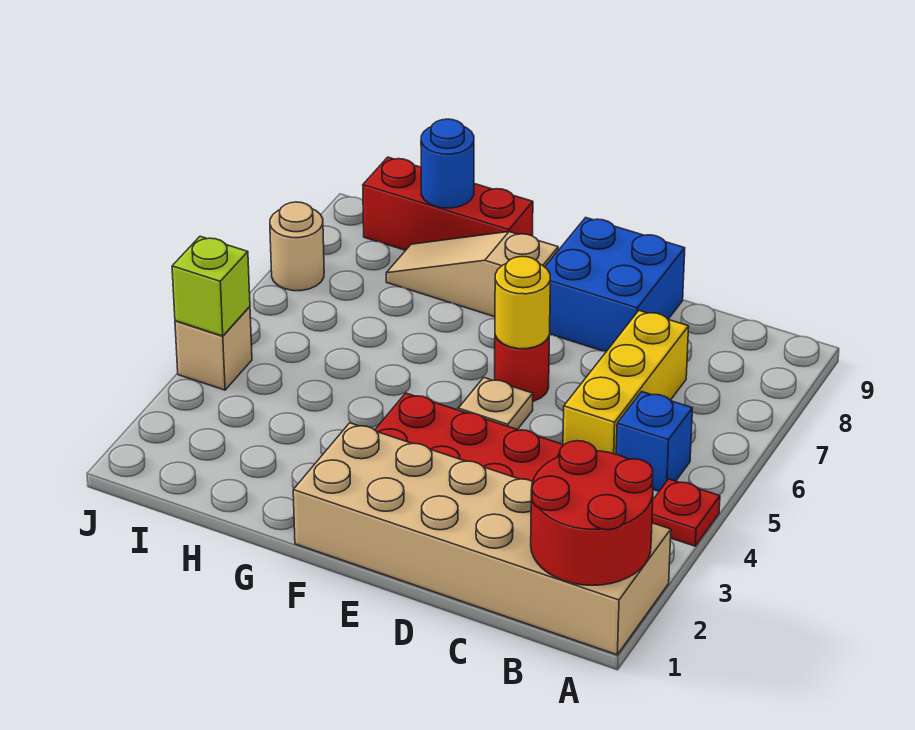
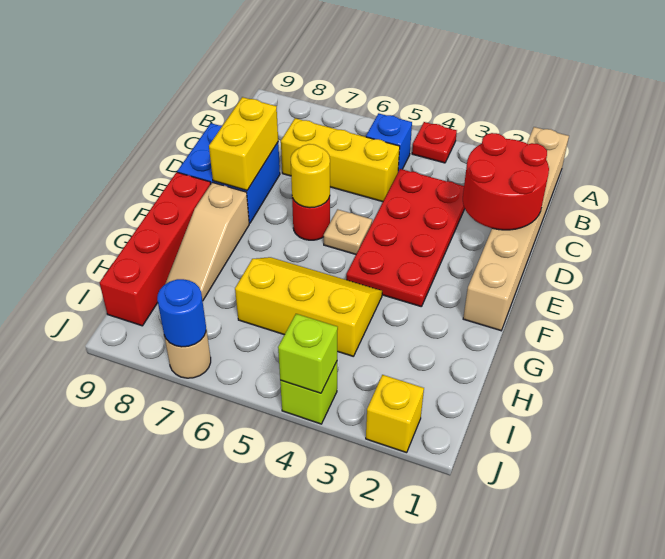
tan 2x6 brick [293,423,671,655] -> tan 1x6 brick [463,127,569,331]
red 2x2 round brick [531,441,653,585] -> red 2x2 round brick moved to [463,133,549,230]
none -> yellow 1x2 brick [209,97,278,190]
none -> yellow 2x3 slope [235,257,382,356]
red 1x3 brick [363,157,533,250] -> red 1x4 brick [100,172,211,326]
blue 1x1 round brick [421,119,474,208] -> blue 1x1 round brick moved to [157,279,206,347]
none -> yellow 1x1 brick [366,375,424,453]
tan 1x1 brick [175,307,252,390] -> lime 1x1 brick [280,362,337,424]

